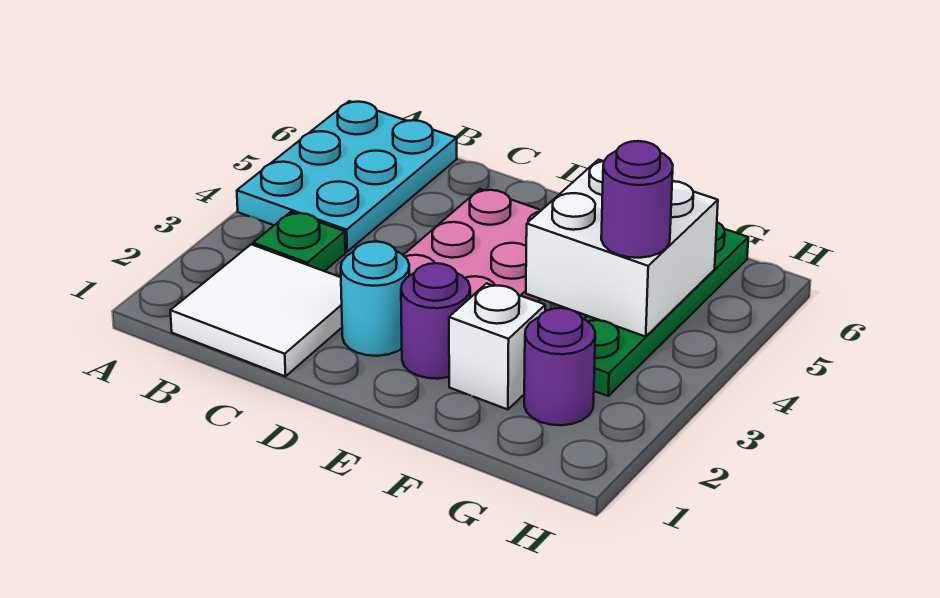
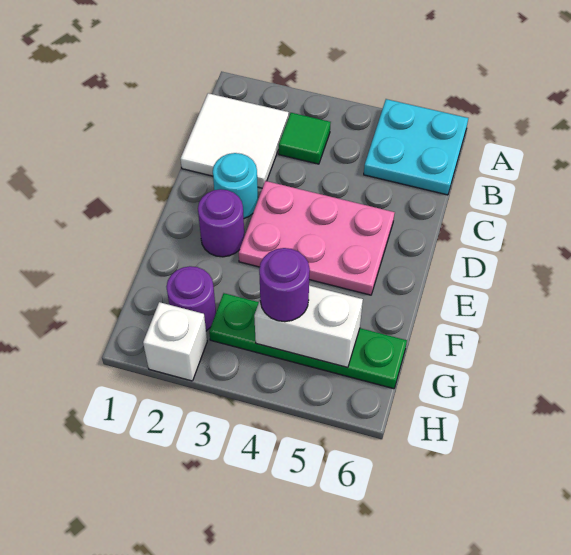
cyan 2x3 plate [237,101,457,252] -> cyan 2x2 plate [364,99,468,195]
green 1x1 plate [253,212,345,271] -> green 1x1 tile [279,113,331,164]
white 1x1 brick [449,284,545,410] -> white 1x1 brick moved to [143,302,207,381]
white 2x2 brick [526,160,718,337] -> white 1x2 brick [254,286,363,368]

